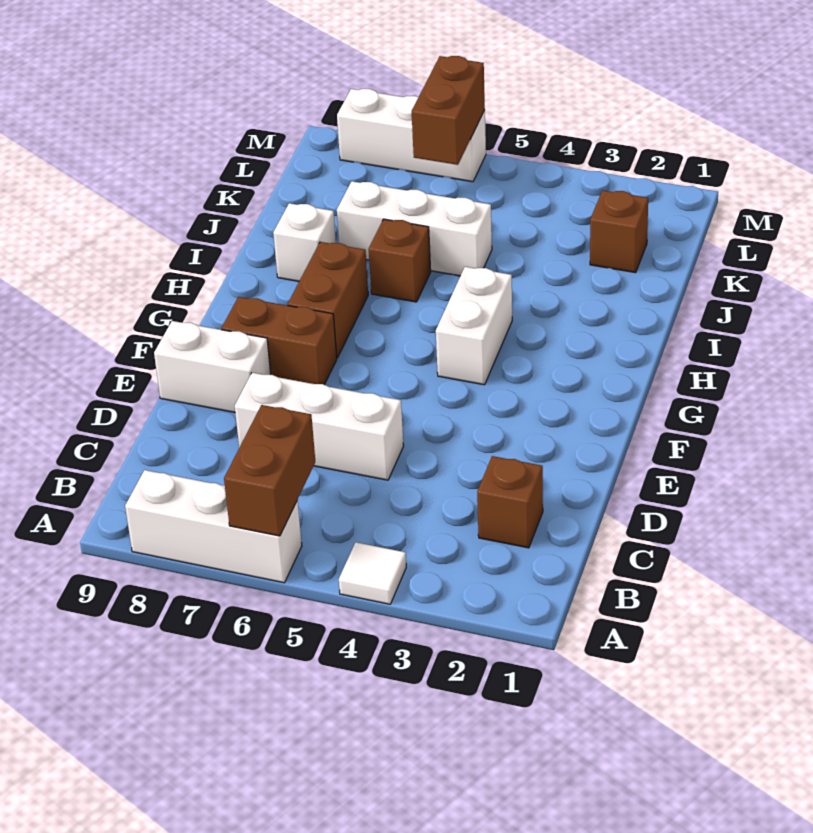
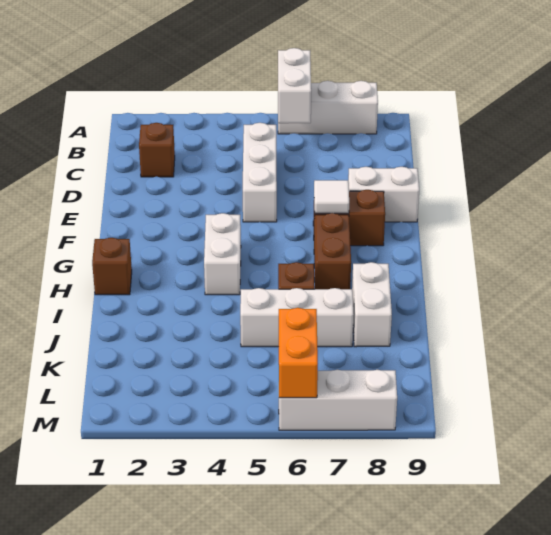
white 1x1 tile [339,542,406,604] -> white 1x1 tile moved to [314,180,349,213]
brown 1x2 brick [224,405,315,536] -> white 1x2 brick [278,48,311,123]
white 1x3 brick [235,373,404,480] -> white 1x3 brick turned to [243,123,277,222]
white 1x1 brick [273,203,336,281] -> white 1x2 brick [352,262,392,347]
brown 1x1 brick [590,190,648,273] -> brown 1x1 brick moved to [92,238,132,295]
brown 1x2 brick [412,56,485,165] -> orange 1x2 brick [279,308,318,398]

